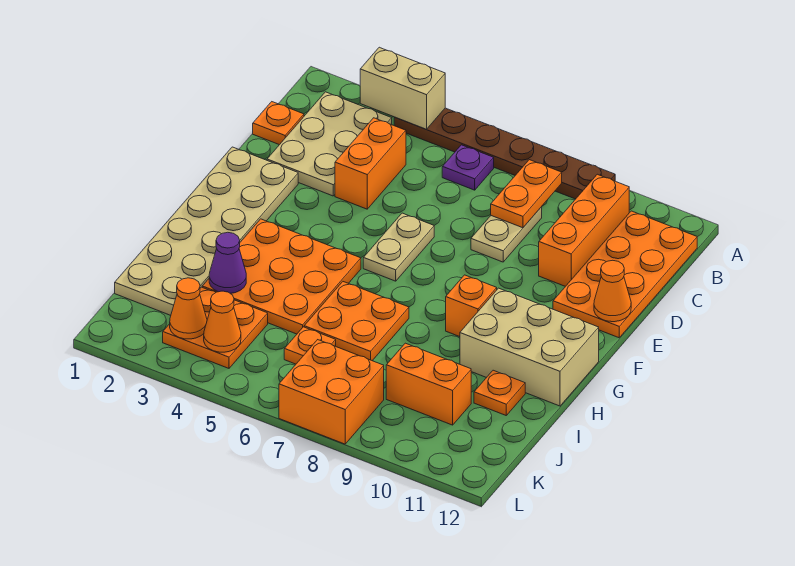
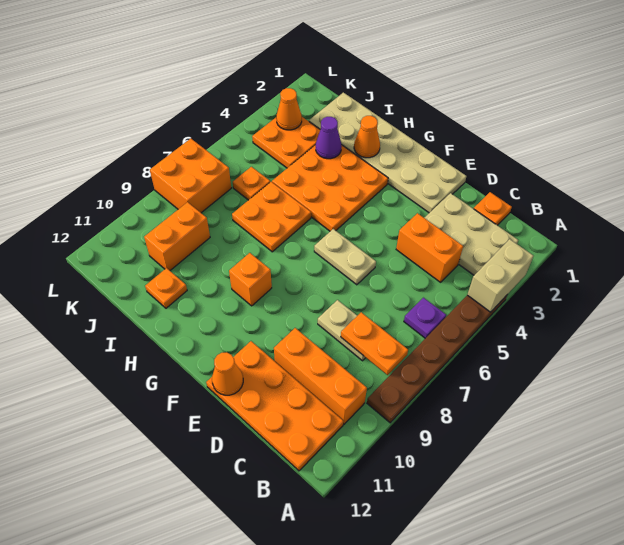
tan 2x3 brick [460,288,599,406] -> none
orange 1x1 cone [204,291,241,352] -> orange 1x1 cone moved to [354,116,380,158]

